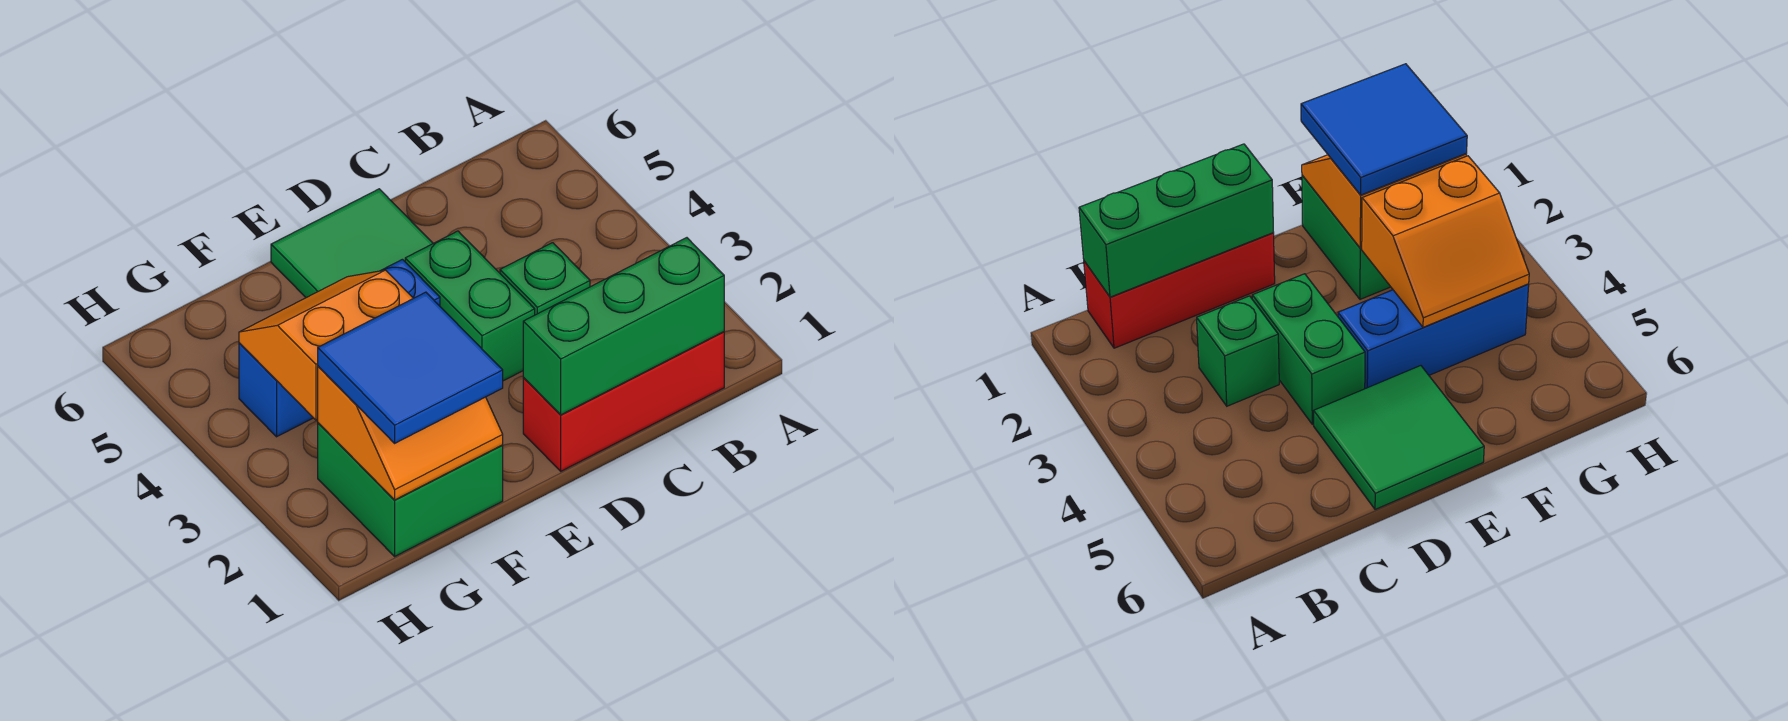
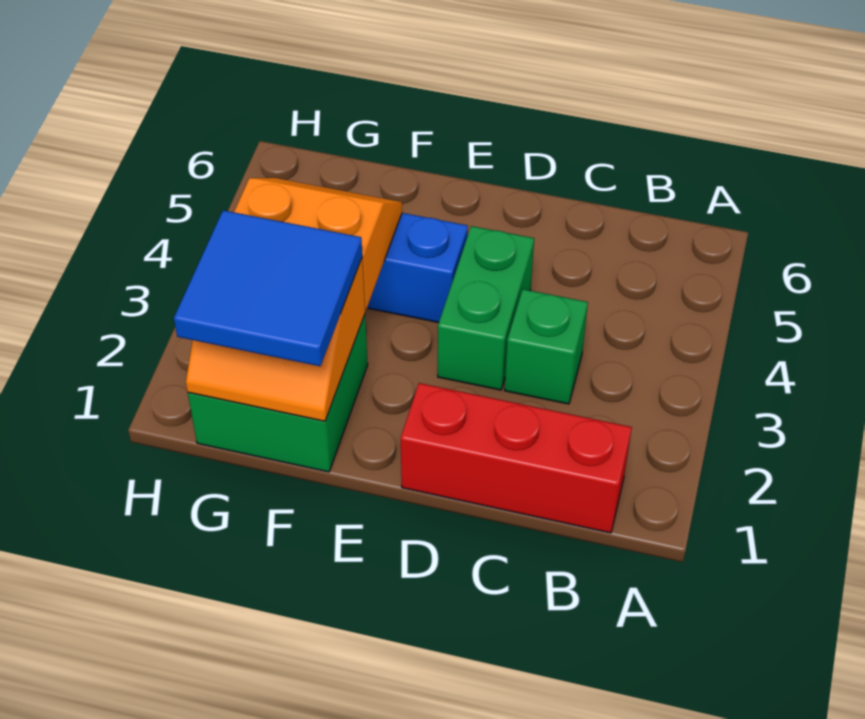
green 1x3 brick [523,238,724,415] -> none
green 2x2 tile [271,189,433,298] -> none

